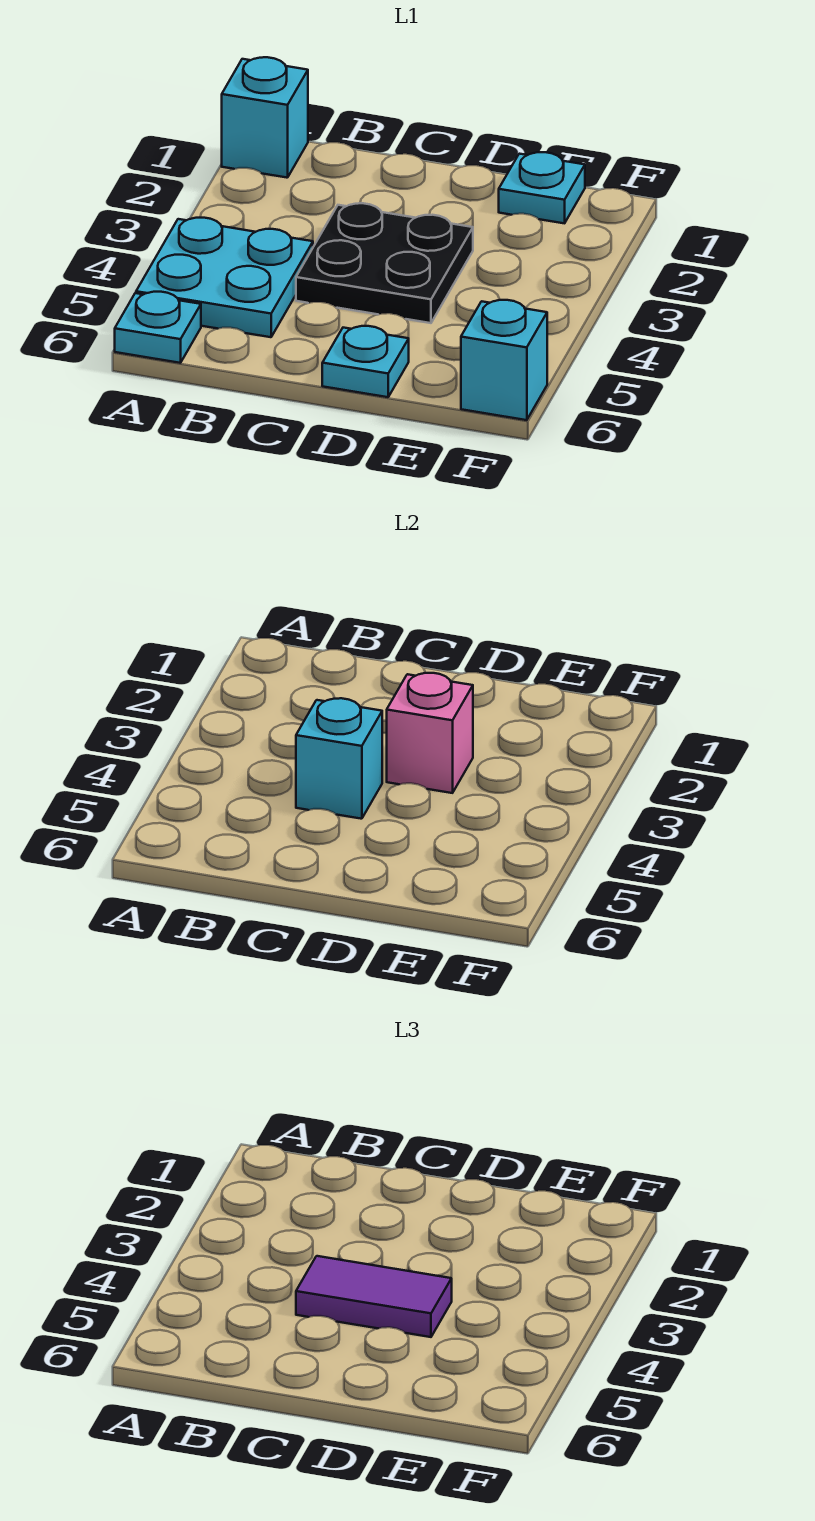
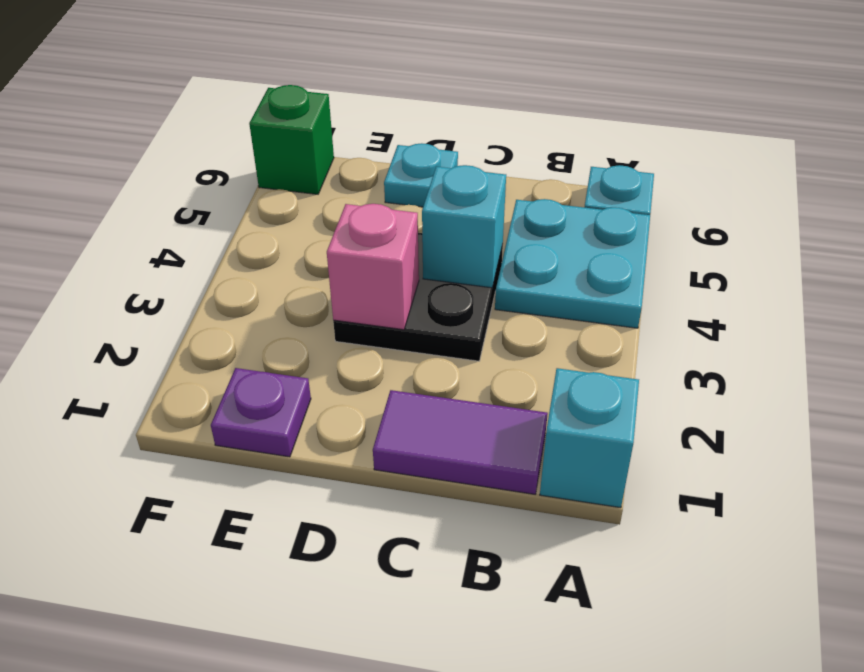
purple 1x2 tile [296,1256,452,1337] -> purple 1x2 tile moved to [373,390,548,494]
cyan 1x1 plate [499,152,585,223] -> purple 1x1 plate [211,368,311,457]
cyan 1x1 brick [461,300,547,420] -> green 1x1 brick [249,85,334,194]

